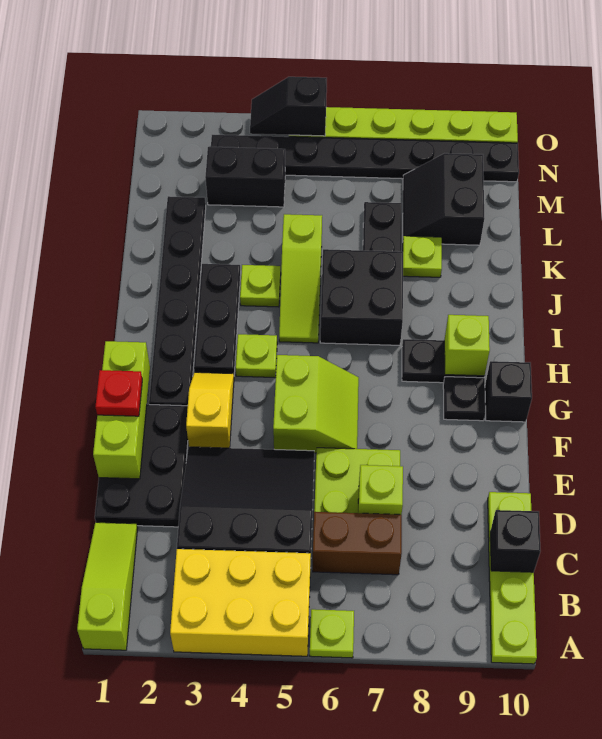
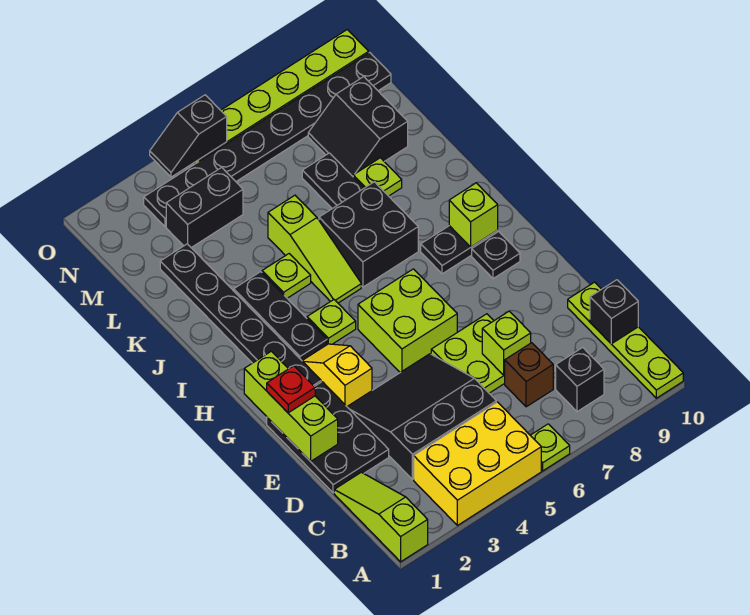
brown 1x2 brick [313,512,402,575] -> brown 1x1 brick [505,343,553,407]
lime 2x2 slope [273,355,359,453] -> lime 2x2 brick [358,269,457,372]
black 1x1 brick [485,361,532,422] -> black 1x1 brick moved to [556,347,604,412]

